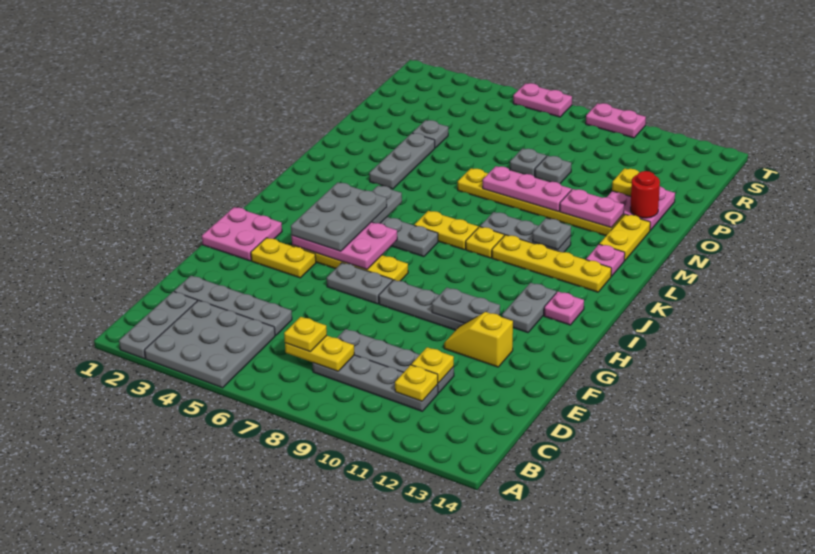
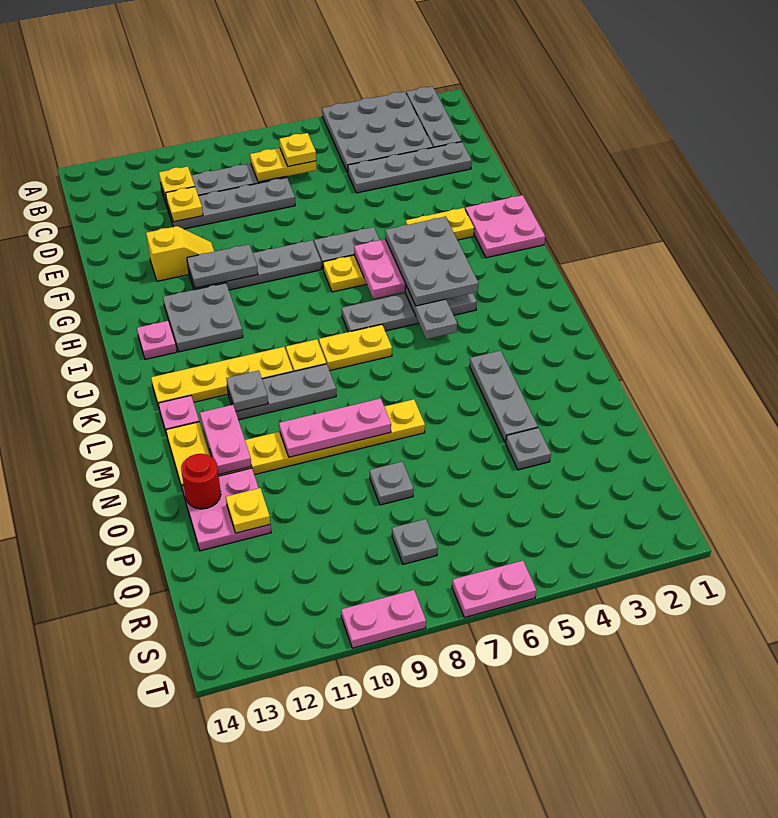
grey 1x2 plate [502,283,556,333] -> grey 2x2 plate [163,283,243,352]
pink 1x2 plate [560,189,624,228] -> pink 1x2 plate turned to [200,405,252,475]
grey 1x1 plate [535,156,571,184] -> grey 1x1 plate moved to [392,519,438,564]

